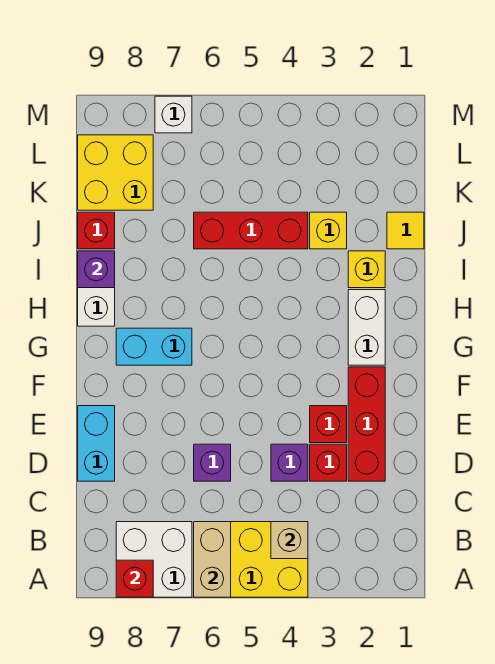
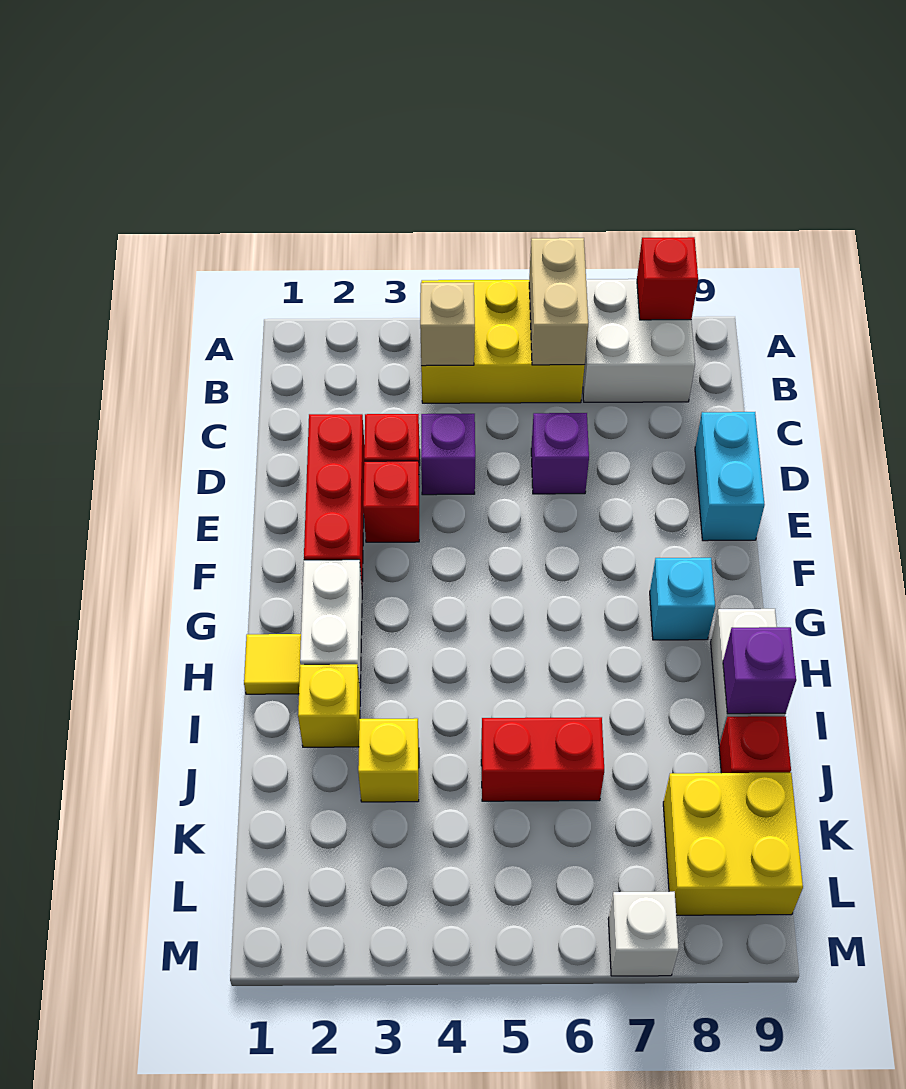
cyan 1x2 brick [116,328,192,365] -> cyan 1x1 brick [650,558,715,640]
yellow 1x1 tile [387,212,424,249] -> yellow 1x1 tile moved to [244,634,301,694]
red 1x3 brick [194,212,308,249] -> red 1x2 brick [481,717,604,801]

